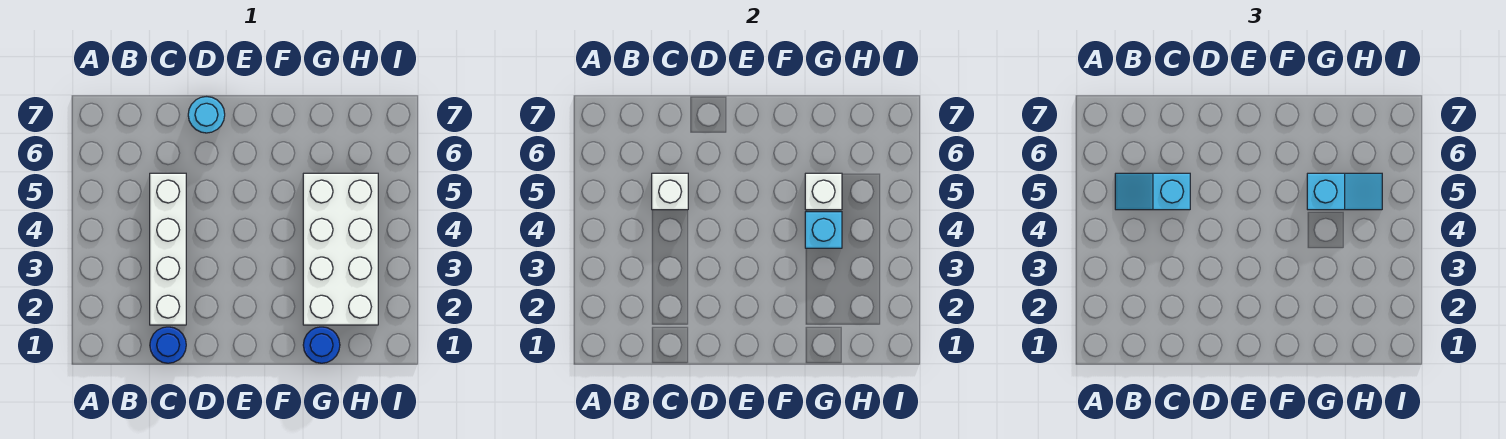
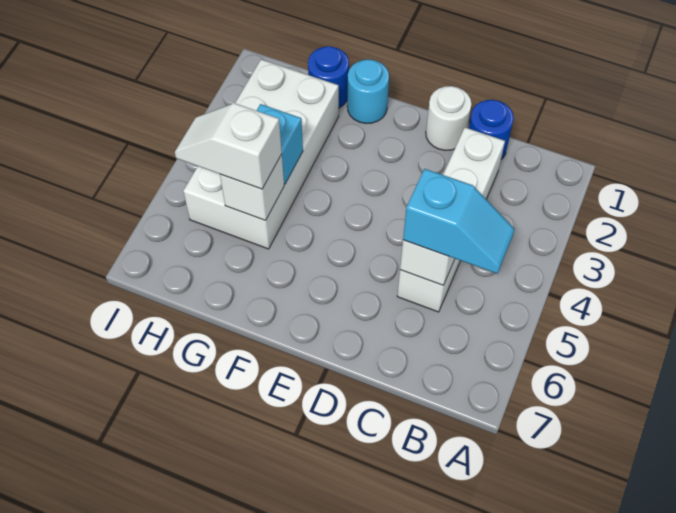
none -> white 1x1 round brick [426,86,471,150]
cyan 1x1 round brick [188,97,225,133] -> cyan 1x1 round brick moved to [347,59,389,124]
cyan 1x2 slope [1307,173,1382,210] -> white 1x2 slope [175,103,282,189]

